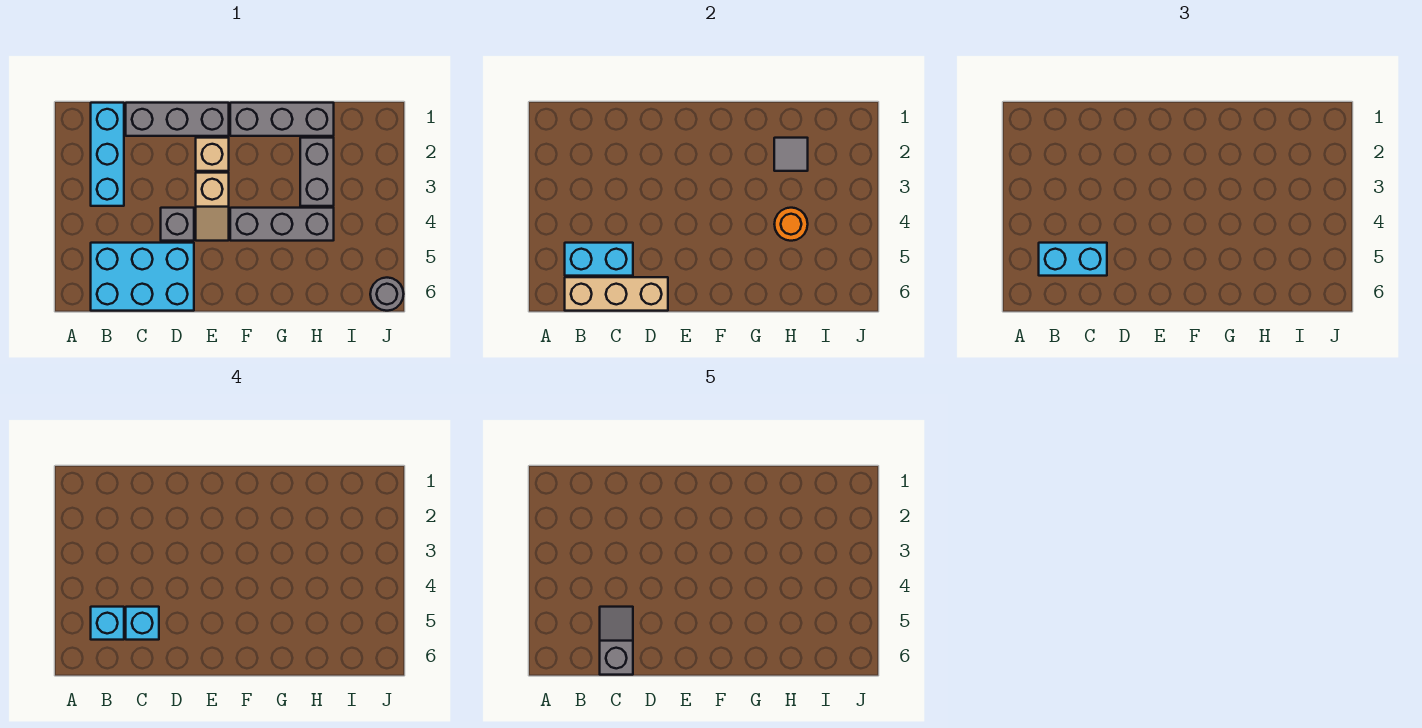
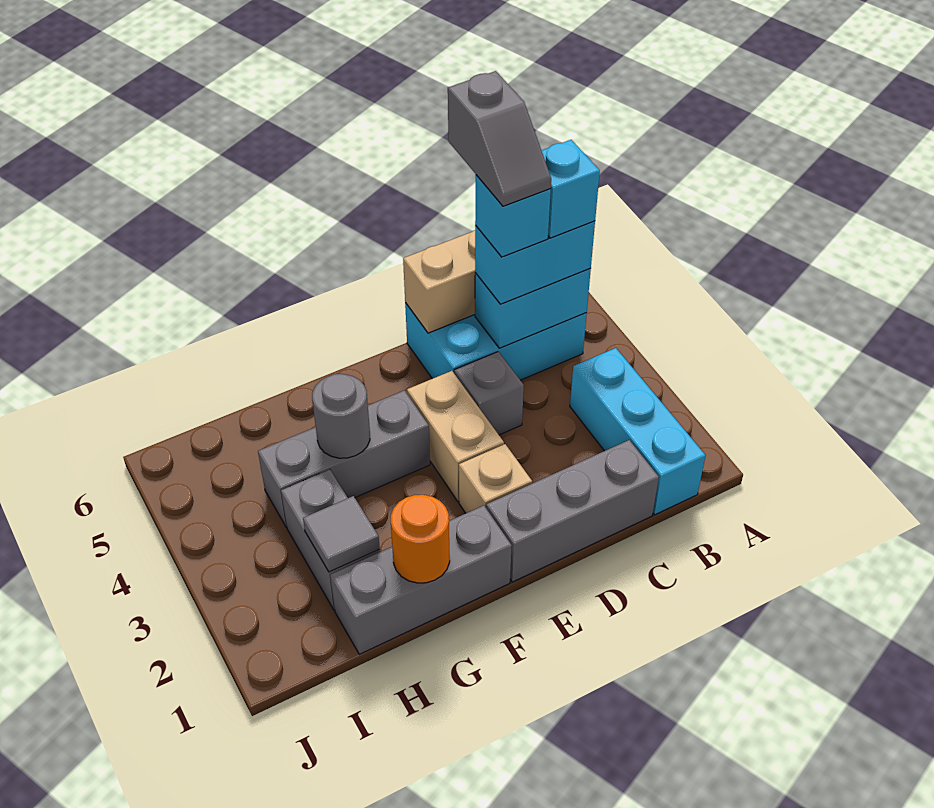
tan 1x2 slope [196,173,229,241] -> tan 1x2 brick [407,371,504,502]
orange 1x1 round brick [774,208,808,241] -> orange 1x1 round brick moved to [391,495,450,583]
grey 1x1 round brick [370,278,404,311] -> grey 1x1 round brick moved to [312,374,370,458]

